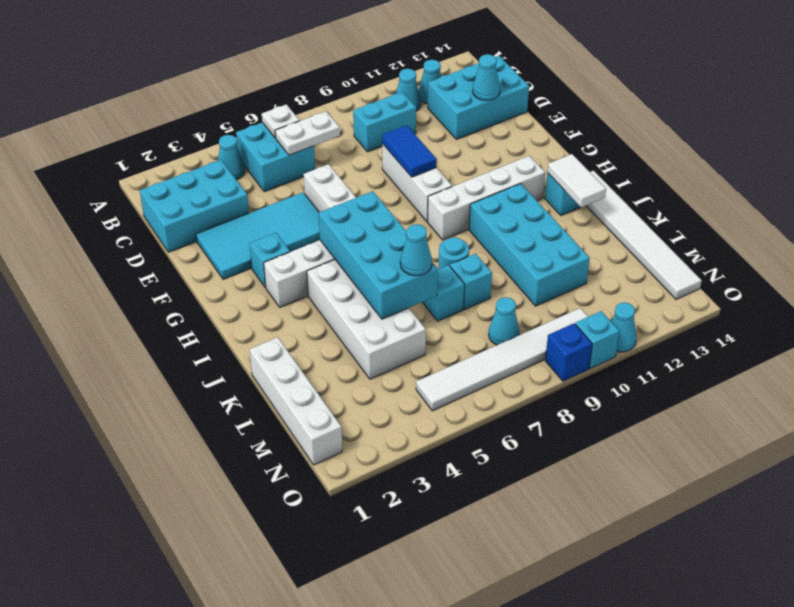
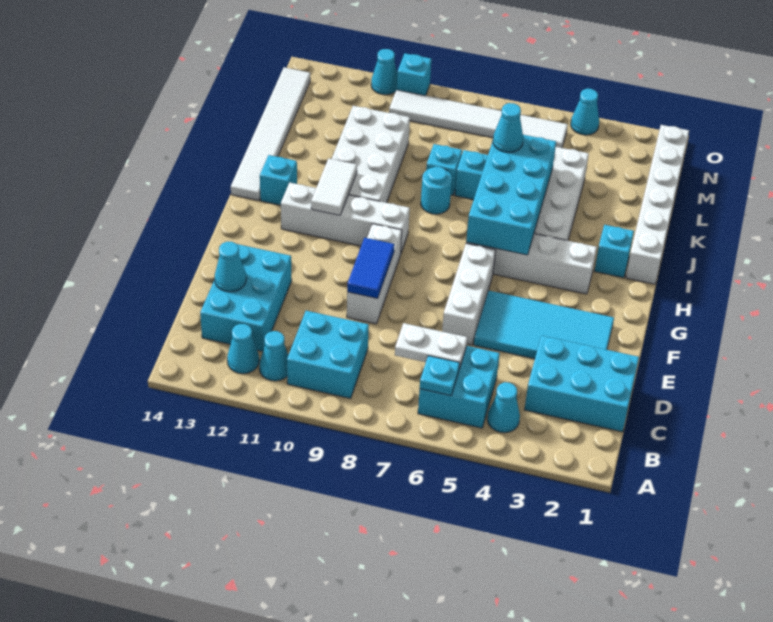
white 1x1 plate [262,104,300,138] -> cyan 1x1 plate [420,356,460,396]
cyan 1x2 brick [353,92,416,152] -> cyan 2x2 brick [287,311,369,398]
cyan 2x3 brick [428,56,529,139] -> cyan 2x3 brick turned to [200,244,292,352]
cyan 1x1 brick [249,233,290,287] -> cyan 1x1 brick moved to [594,225,634,278]
cyan 2x4 brick [469,184,590,306] -> white 2x4 brick [332,106,410,203]
white 1x2 tile [547,154,606,207] -> white 1x2 tile moved to [311,159,357,215]
white 1x4 brick [249,337,342,465] -> white 1x6 brick [626,125,689,284]
cyan 1x1 cone [489,297,519,345] -> cyan 1x1 cone moved to [571,89,599,135]
blue 1x1 brick [545,323,592,381] -> none

